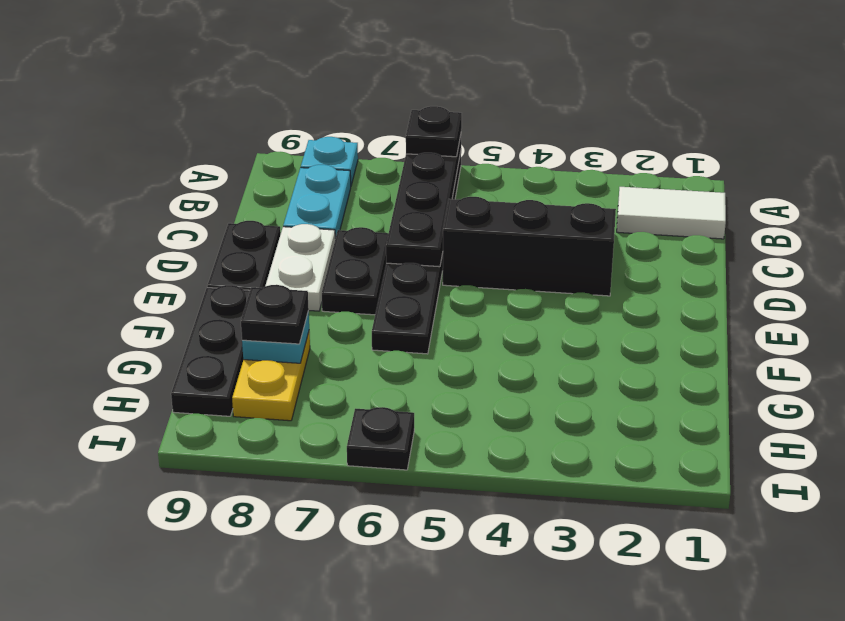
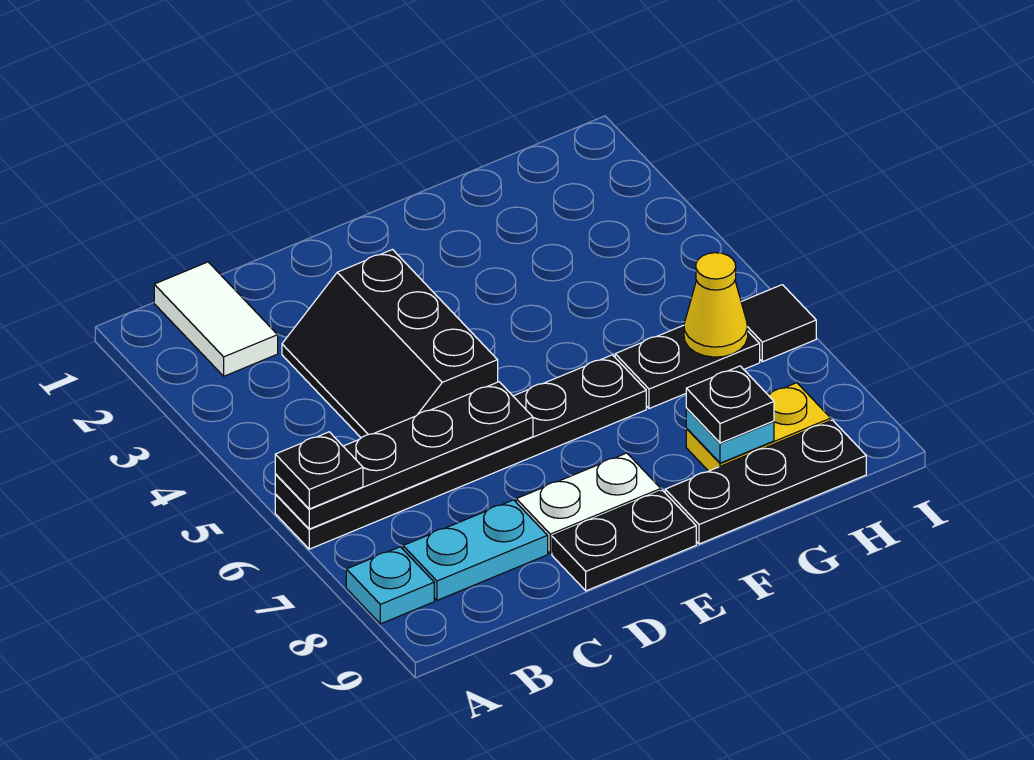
black 1x2 plate [322,227,388,315] -> black 1x2 plate moved to [615,325,760,409]
none -> yellow 1x1 cone [684,253,748,357]
black 1x1 plate [347,407,414,470] -> black 1x1 tile [741,285,816,362]

